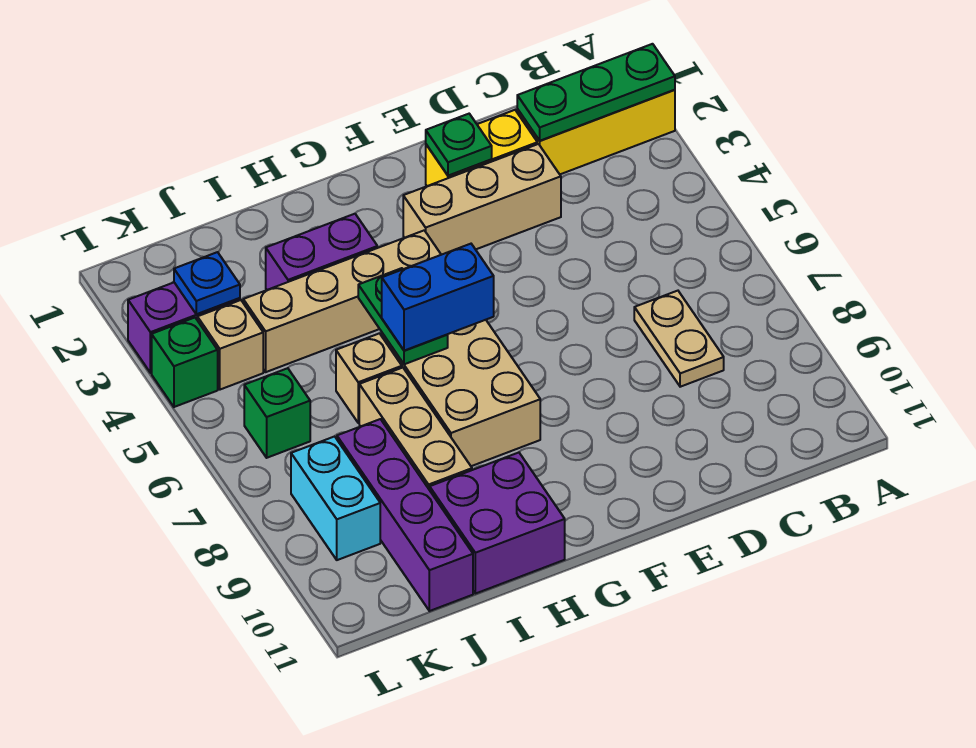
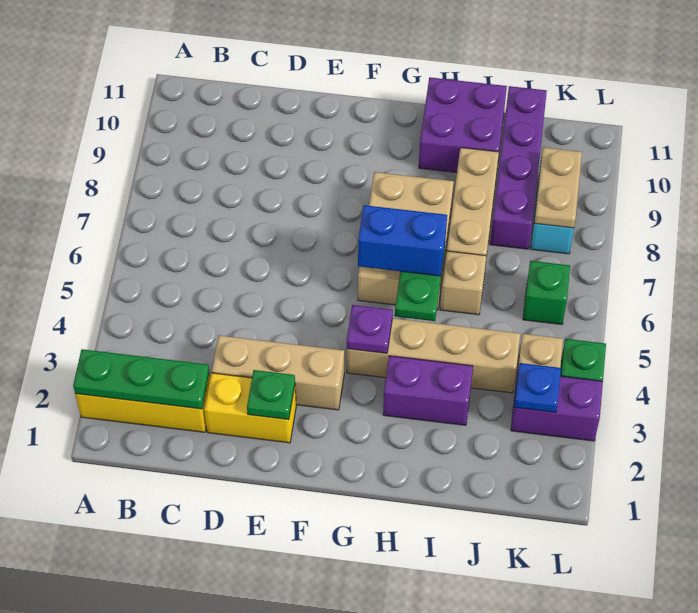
tan 1x2 plate [634,291,724,387] -> tan 1x2 plate moved to [534,147,582,228]
none -> purple 1x1 plate [347,305,393,353]

